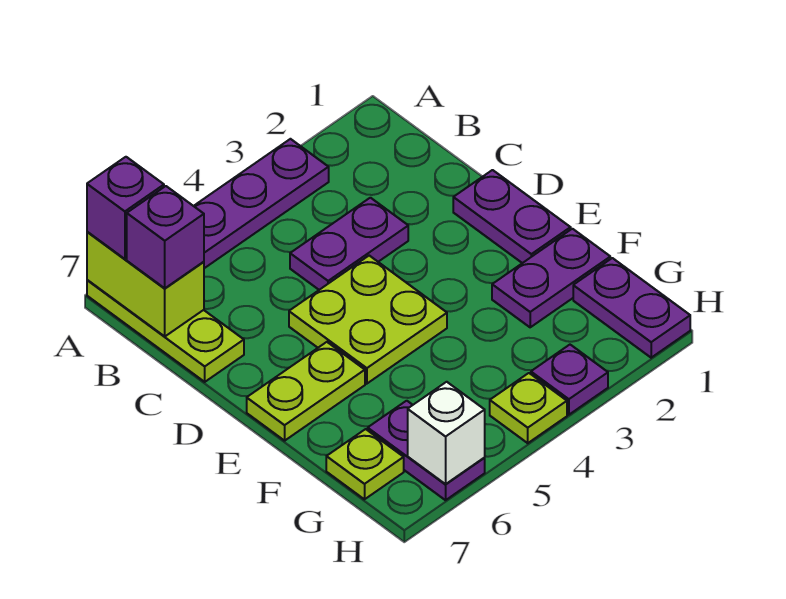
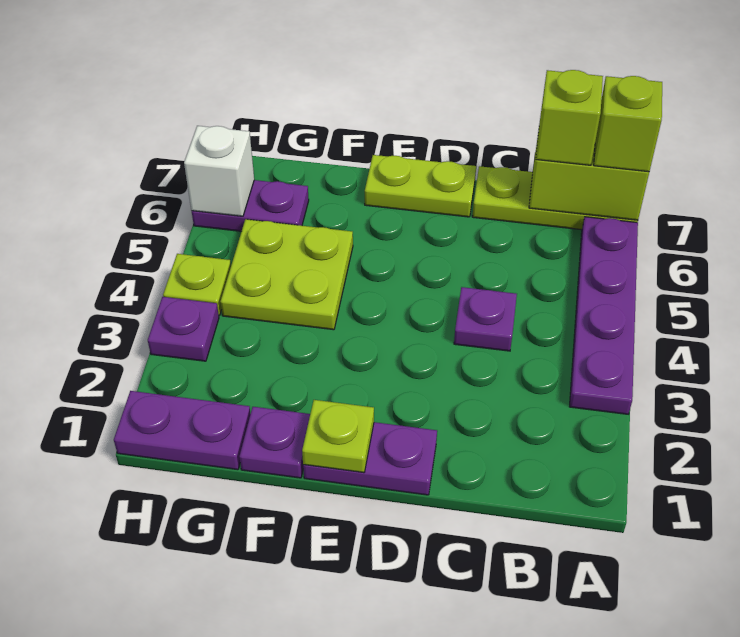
purple 1x1 brick [87,157,164,259] -> lime 1x1 brick [594,76,662,172]
purple 1x1 brick [127,186,204,288] -> lime 1x1 brick [536,70,603,165]
purple 1x2 plate [290,198,408,290] -> purple 1x1 plate [454,287,517,351]
lime 2x2 plate [289,256,447,384] -> lime 2x2 plate moved to [220,219,353,330]
lime 1x2 plate [247,342,365,441] -> lime 1x2 plate turned to [365,155,476,217]
purple 1x2 plate [492,229,610,327] -> purple 1x1 plate [239,407,310,478]
lime 1x1 plate [326,429,404,499] -> lime 1x1 plate moved to [302,400,374,473]

